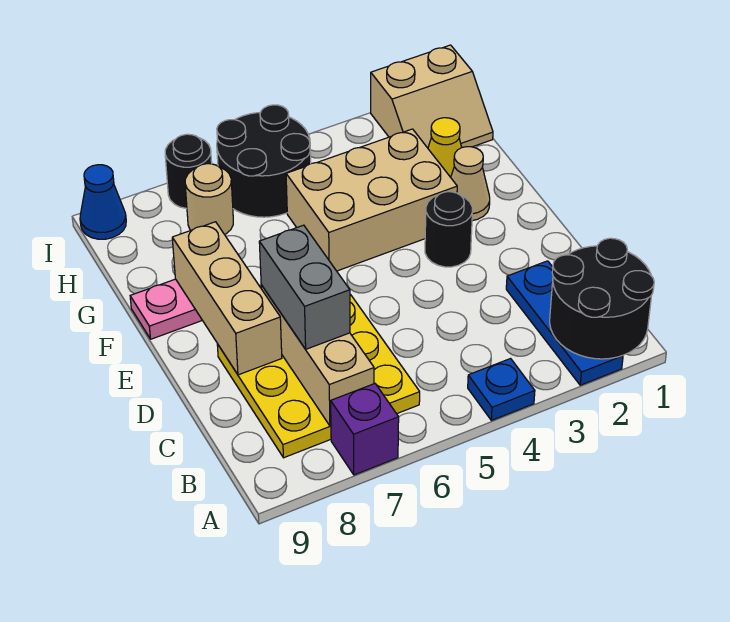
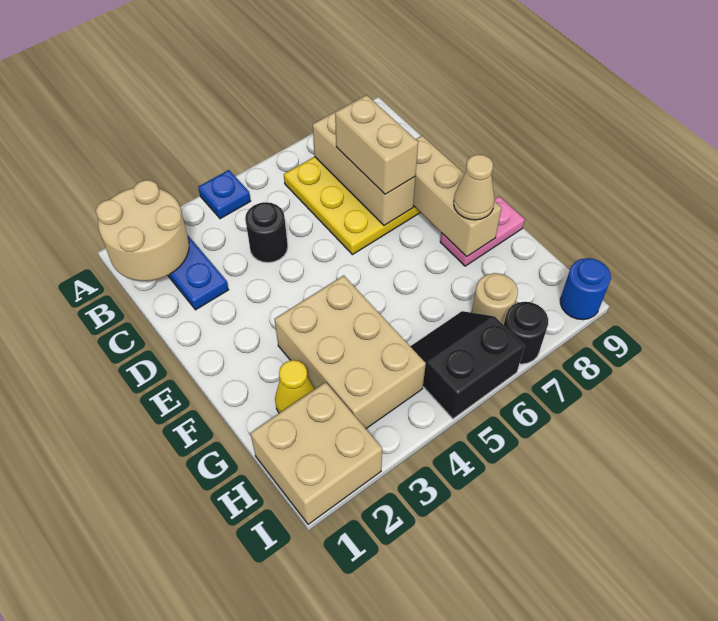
black 2x2 round brick [550,238,654,359] -> tan 2x2 round brick [96,180,189,281]
purple 1x1 brick [331,383,399,475] -> none
grey 1x2 brick [259,225,350,349] -> tan 1x2 brick [335,95,418,194]
black 1x1 round brick [425,192,472,267] -> black 1x1 round brick moved to [245,202,288,263]
tan 1x1 cone [451,147,490,221] -> tan 1x1 cone moved to [454,155,494,220]
tan 2x3 brick [286,129,457,271] -> tan 2x3 brick turned to [274,275,426,428]
tan 2x2 slope [371,45,493,148] -> tan 2x2 brick [250,382,382,524]
black 2x2 round brick [217,105,311,217] -> black 2x2 slope [410,311,525,419]
blue 1x1 cone [80,165,126,239] -> blue 1x1 round brick [560,258,611,320]

